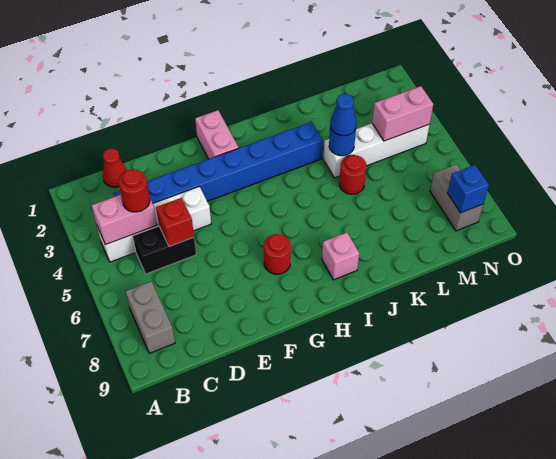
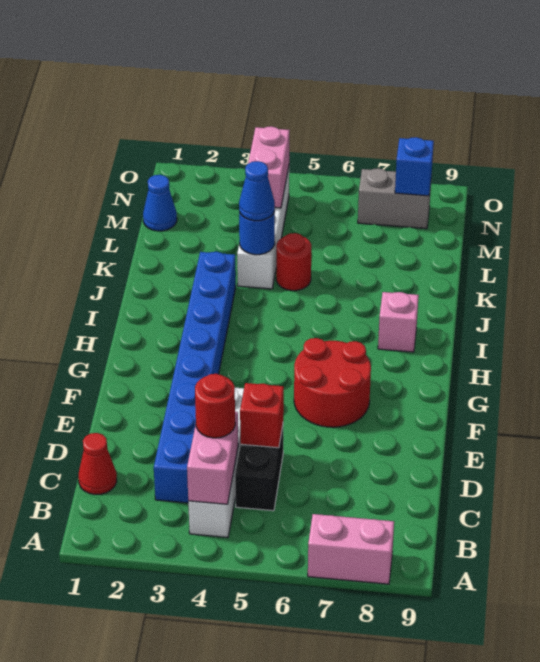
grey 1x2 brick [125,281,175,353] -> none
pink 1x2 brick [195,110,239,159] -> pink 1x2 brick moved to [308,514,394,584]
red 1x1 round brick [264,234,291,274] -> red 2x2 round brick [294,338,371,427]
none -> blue 1x1 cone [143,175,177,231]

